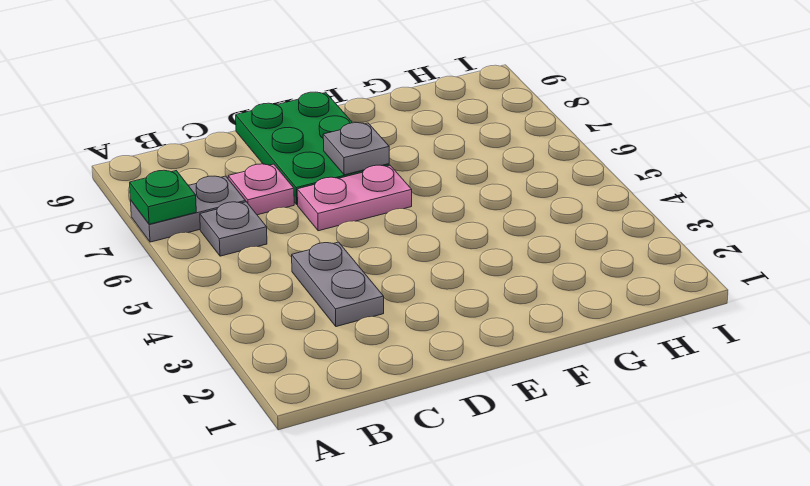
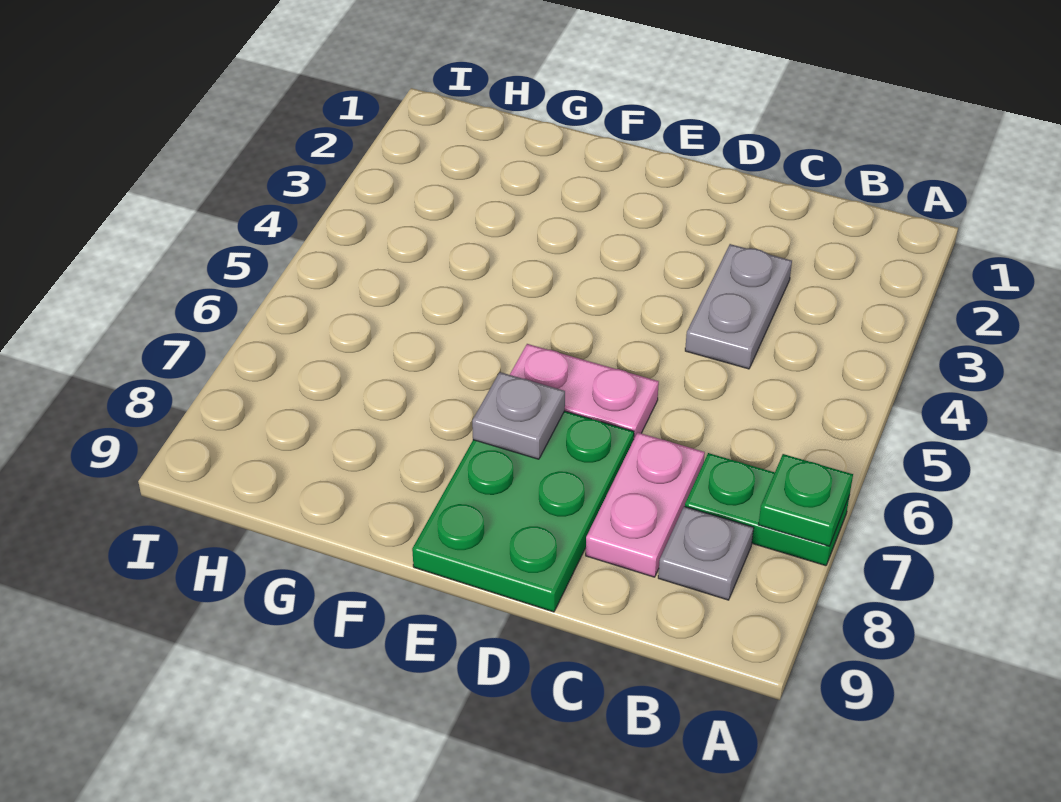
grey 1x2 plate [131,176,246,242] -> green 1x2 plate [685,453,850,566]
grey 1x1 plate [200,202,267,256] -> grey 1x1 plate moved to [658,506,754,600]
pink 1x1 plate [228,164,294,215] -> pink 1x2 plate [586,433,705,577]

